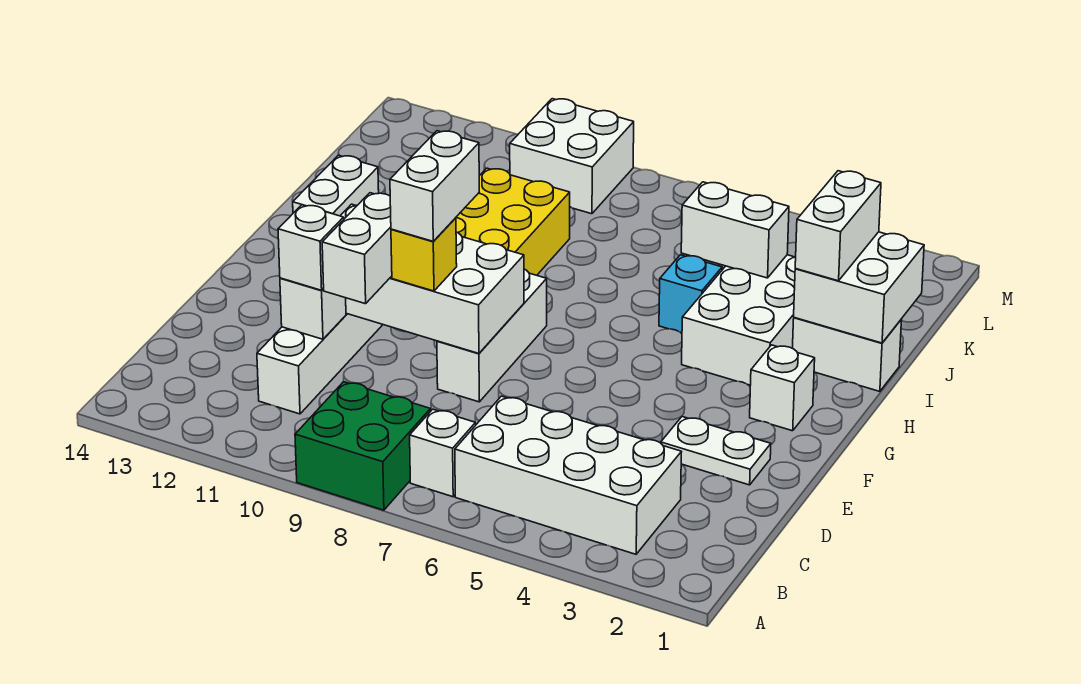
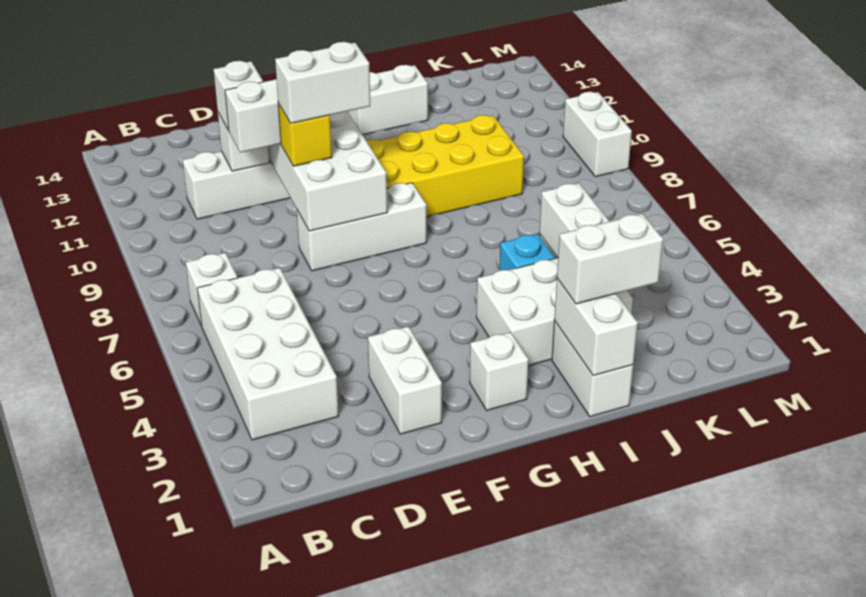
green 2x2 brick [295,382,431,510] -> none
white 1x2 plate [661,417,771,485] -> white 1x2 brick [368,326,442,434]
white 2x2 brick [794,232,924,343] -> white 1x2 brick [554,279,638,376]
white 2x2 brick [510,99,634,214] -> white 1x2 brick [563,92,632,177]

